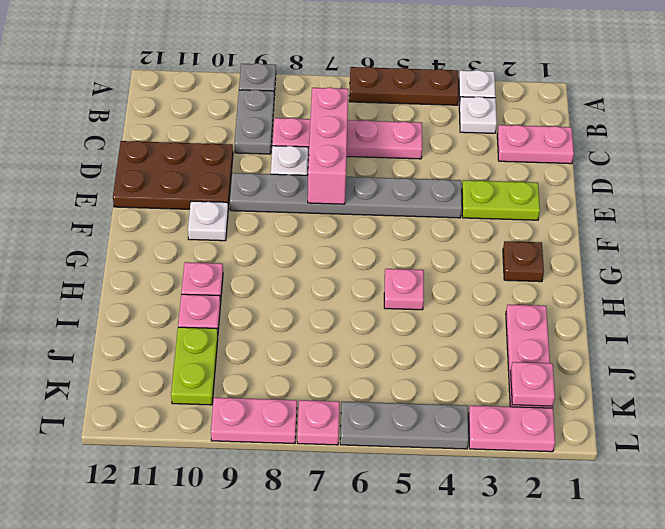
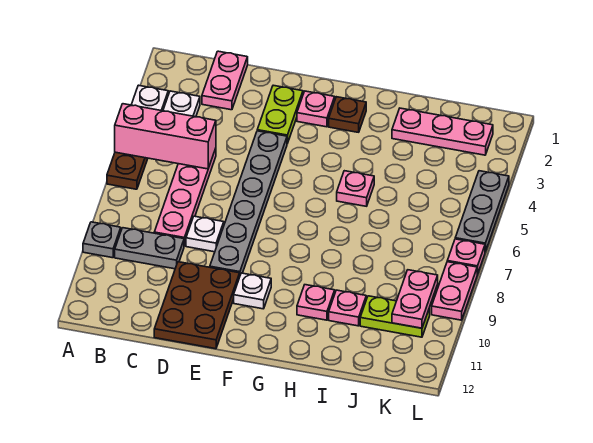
pink 1x3 brick [308,87,348,204] -> pink 1x3 brick moved to [115,104,216,169]
pink 1x1 plate [511,362,555,406] -> pink 1x1 plate moved to [297,91,335,127]
pink 1x2 plate [468,406,555,452] -> pink 1x2 plate moved to [392,270,438,328]

